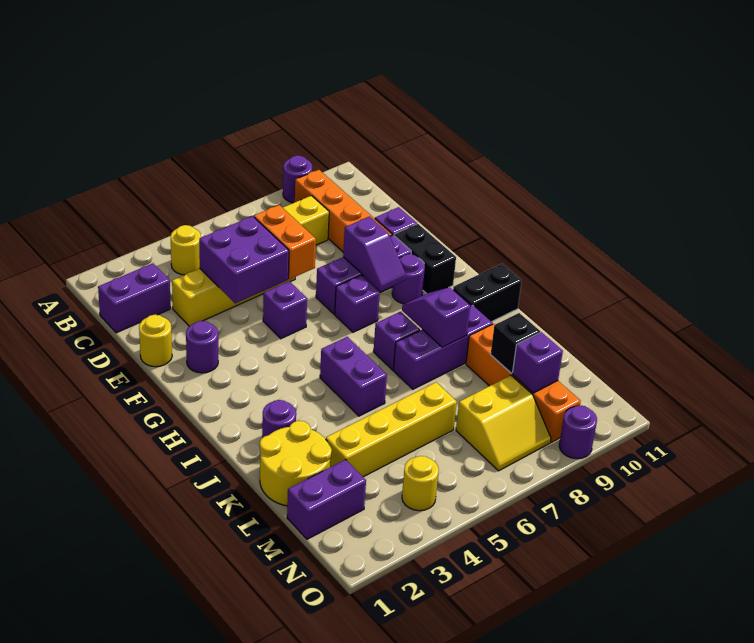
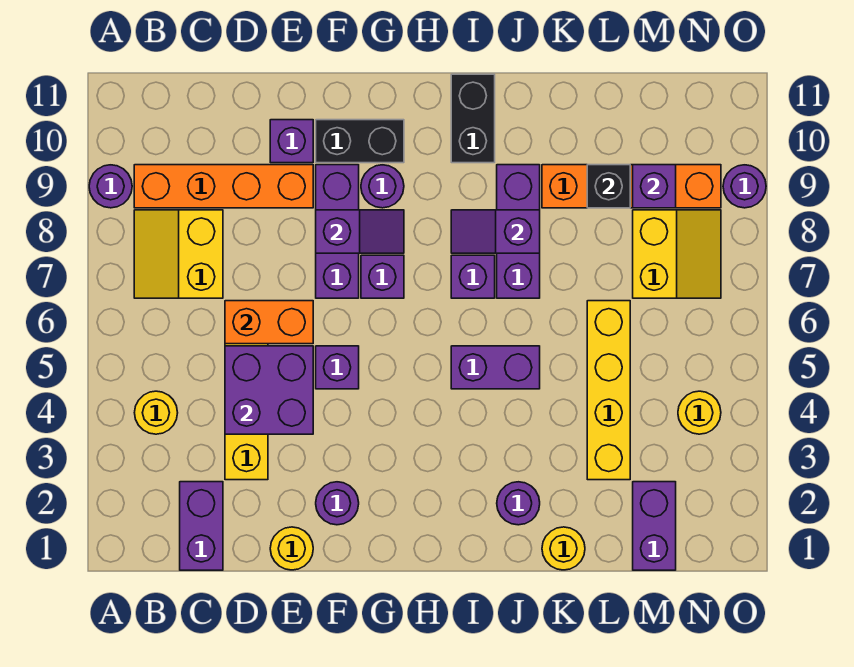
yellow 2x2 round brick [260,421,332,506] -> yellow 1x1 round brick [542,527,585,570]

